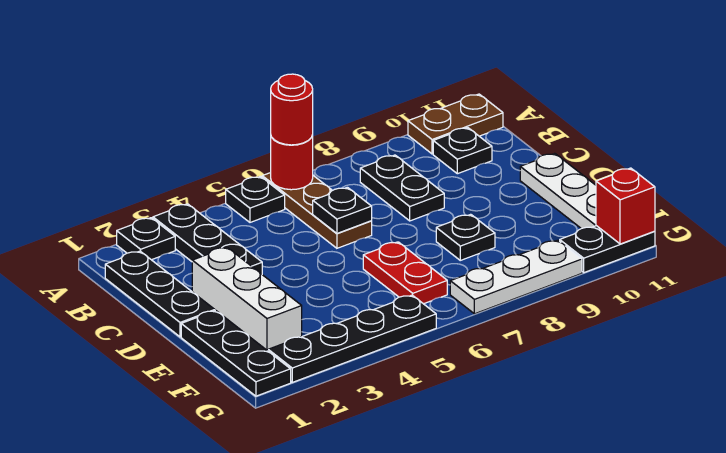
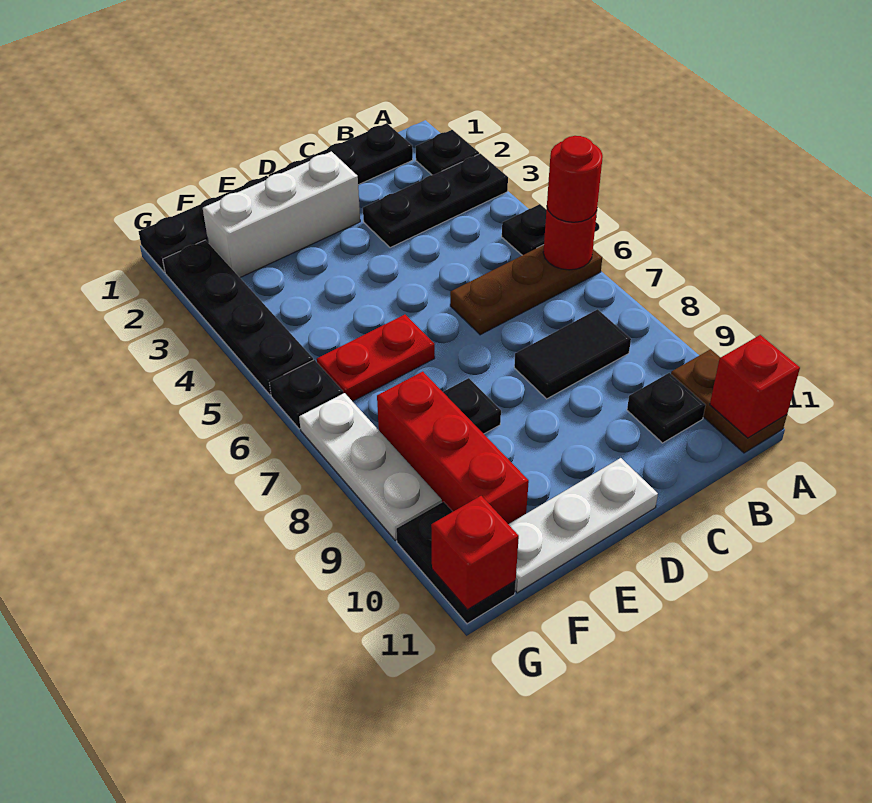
none -> red 1x1 brick [710,335,800,438]
black 1x2 plate [360,155,444,221] -> black 1x2 tile [514,309,631,399]
black 1x1 plate [313,187,372,233] -> black 1x1 plate moved to [270,360,343,429]
none -> red 1x3 brick [377,372,529,524]

